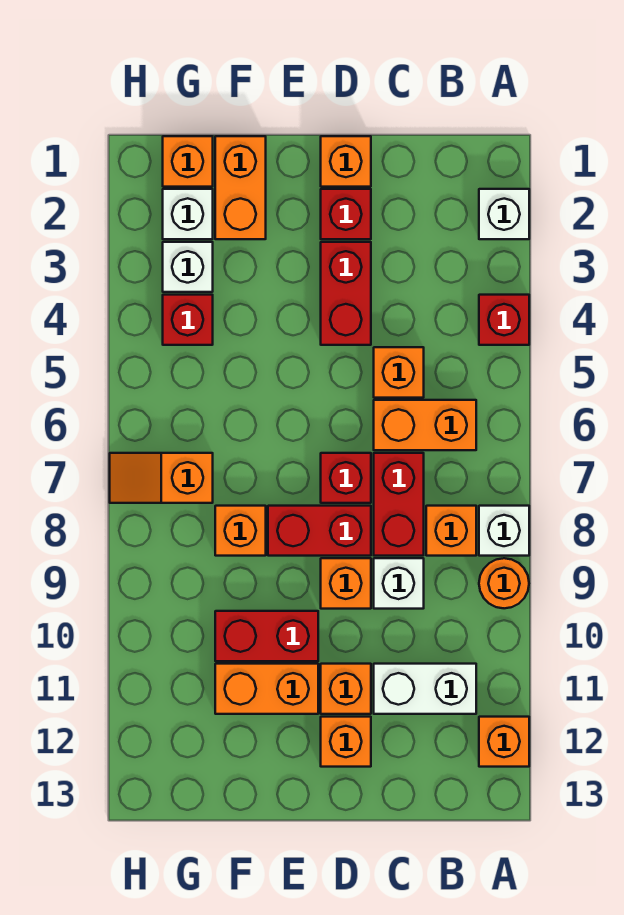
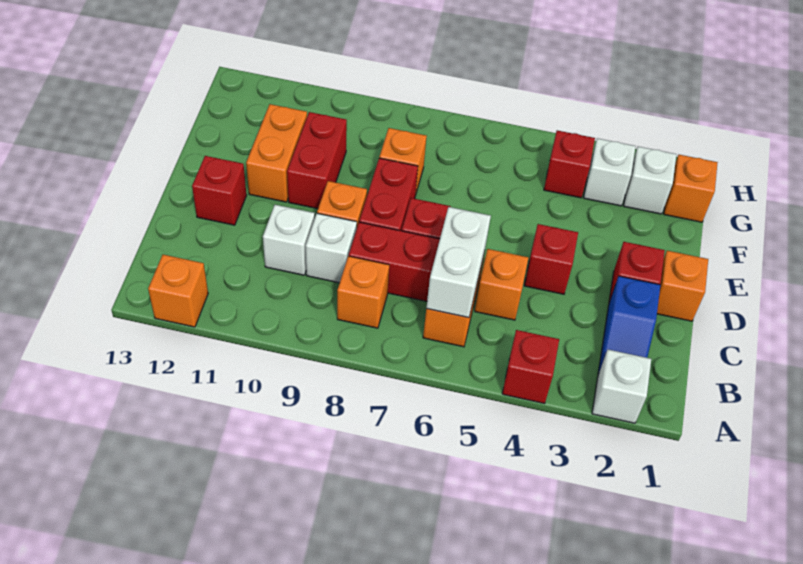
white 1x1 brick [479,506,529,556] -> white 1x1 brick moved to [263,205,315,275]
orange 1x1 round brick [479,558,529,608] -> none
none -> blue 1x2 slope [598,276,660,374]
white 1x2 brick [374,664,476,714] -> white 1x2 brick moved to [426,207,491,318]
red 1x2 brick [321,242,371,345] -> red 1x1 brick [524,224,578,294]
orange 1x1 brick [321,664,371,714] -> none
orange 1x1 brick [321,717,371,767] -> red 1x1 brick [192,156,247,225]
orange 1x2 brick [215,136,266,239] -> none
orange 1x2 slope [110,453,213,503] -> none

